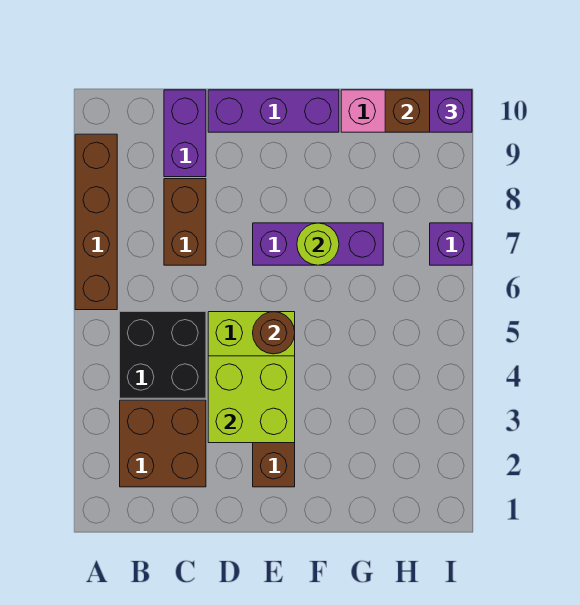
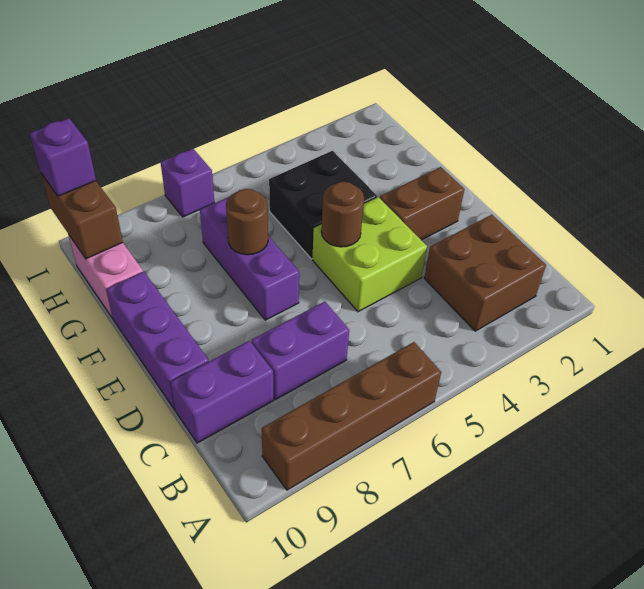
black 2x2 brick [120,312,206,398] -> black 2x2 brick moved to [269,151,377,259]
brown 1x2 brick [164,179,206,265] -> purple 1x2 brick [251,302,349,400]
lime 2x2 brick [208,356,295,443] -> none
lime 1x1 round brick [297,223,339,265] -> brown 1x1 round brick [226,189,268,255]

